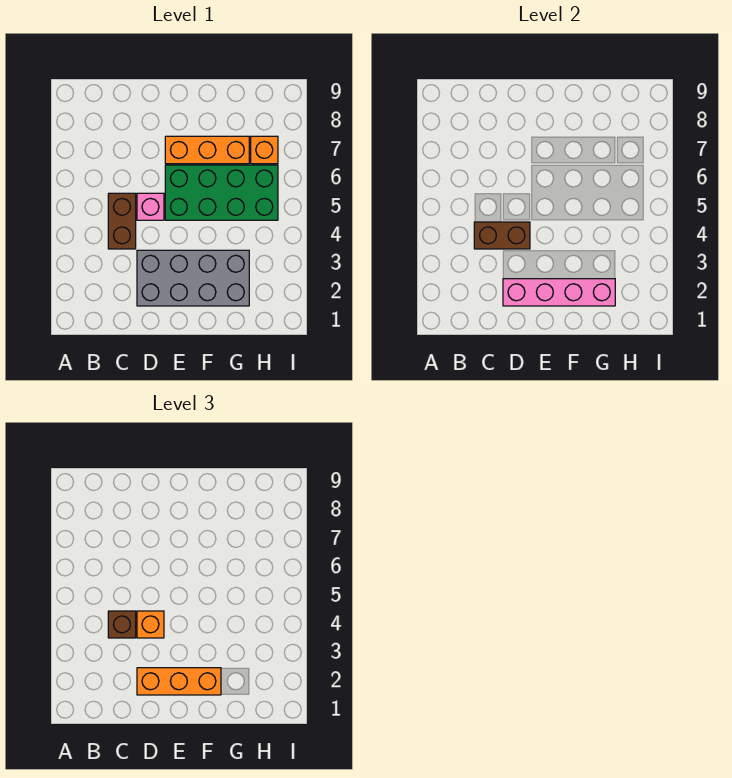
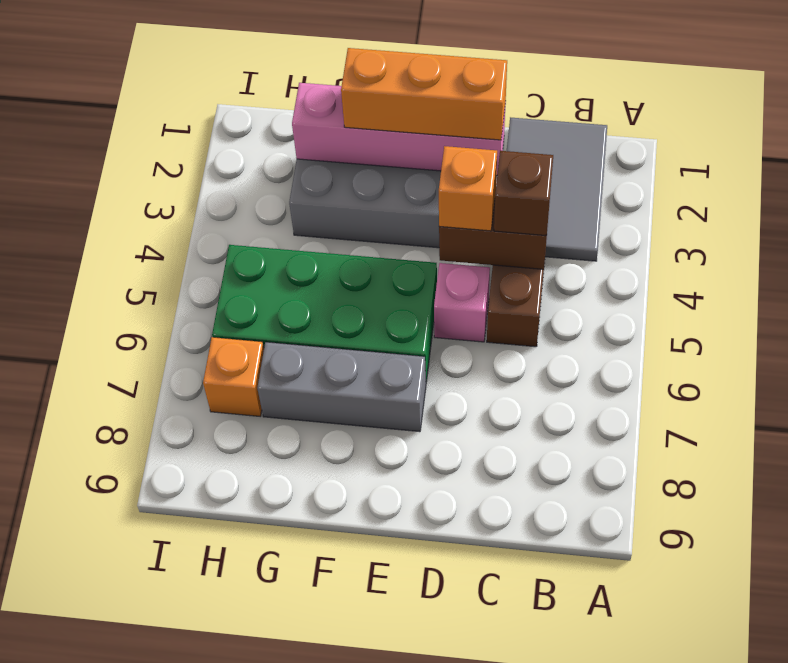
none -> grey 2x3 tile [507,117,607,261]
orange 1x3 brick [165,136,249,164] -> grey 1x3 brick [257,342,426,432]

